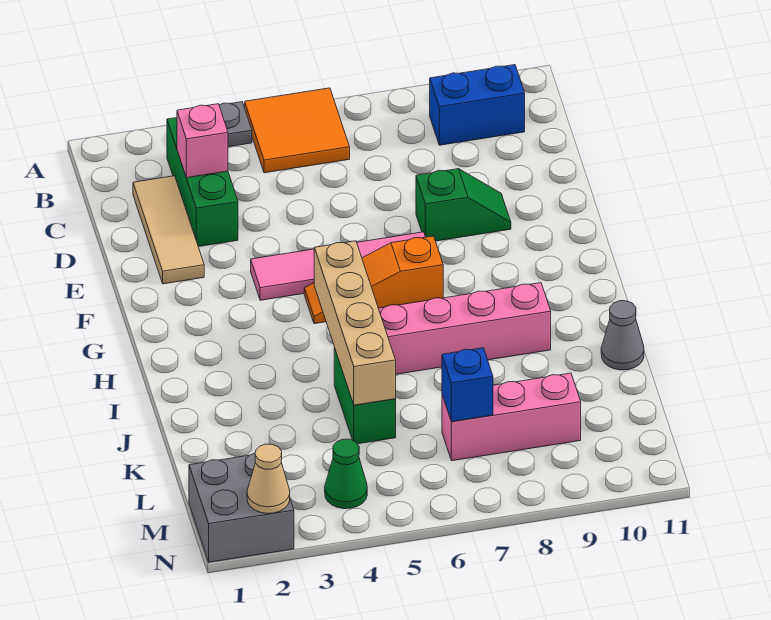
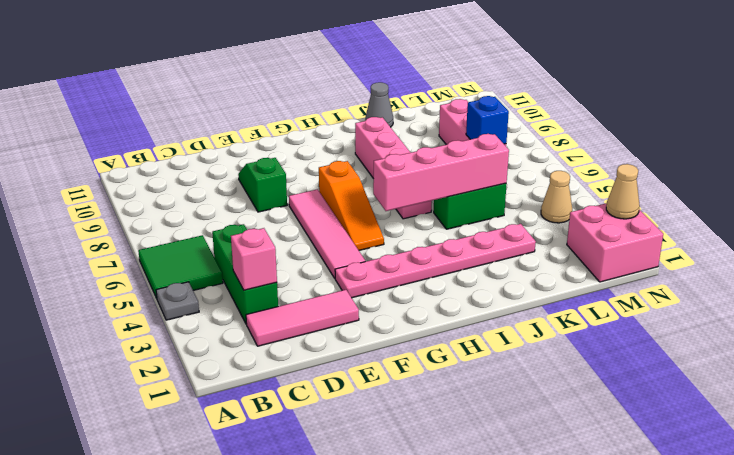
orange 2x2 tile [245,88,350,173] -> green 2x2 tile [138,235,223,298]
green 1x3 brick [167,118,238,247] -> green 1x3 brick turned to [212,224,278,324]
blue 1x2 brick [430,65,525,145] -> none
tan 1x3 tile [133,176,204,284] -> pink 1x3 tile [246,290,359,346]
none -> pink 1x6 plate [335,224,536,298]
tan 1x4 brick [314,241,396,405] -> pink 1x4 brick [373,134,509,211]
grey 2x2 brick [189,453,294,562] -> pink 2x2 brick [567,203,663,282]
green 1x1 cone [325,439,367,509] -> tan 1x1 cone [541,171,572,223]

